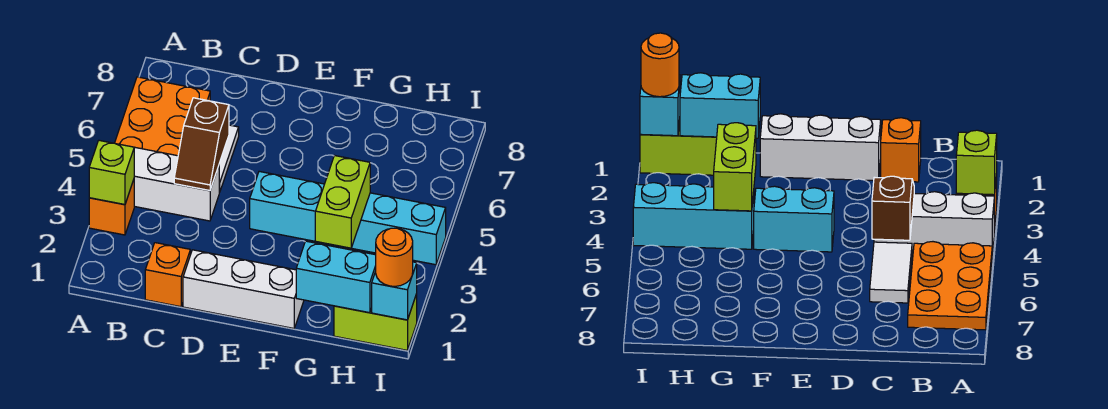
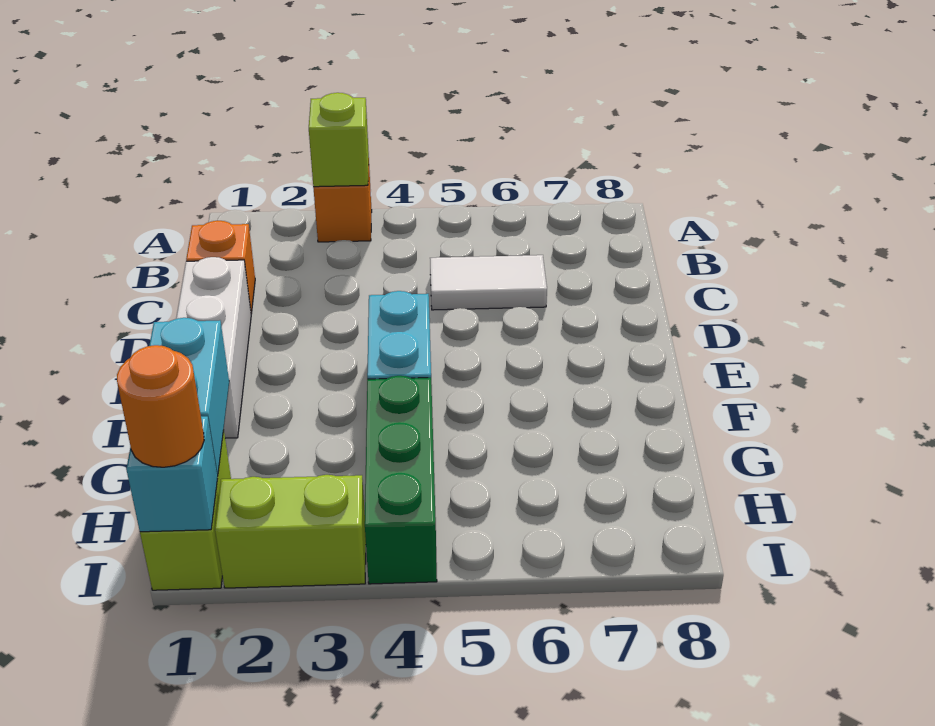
white 1x3 brick [134,147,219,221] -> none
orange 2x3 plate [115,77,210,156] -> none
brown 1x2 slope [174,98,229,191] -> none
lime 1x2 brick [315,156,370,248] -> lime 1x2 brick moved to [215,475,366,588]
cyan 1x3 brick [352,193,446,265] -> green 1x3 brick [365,376,437,584]

